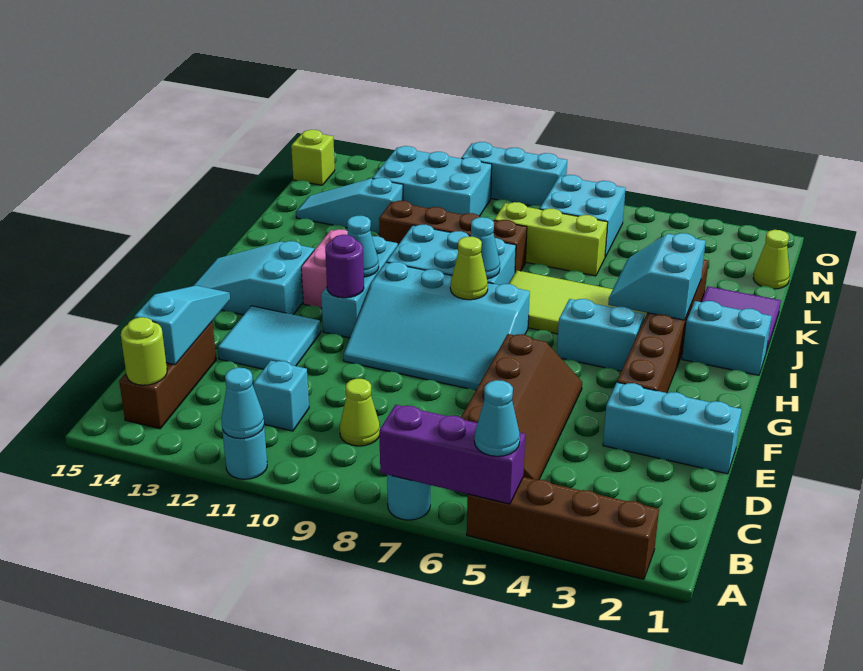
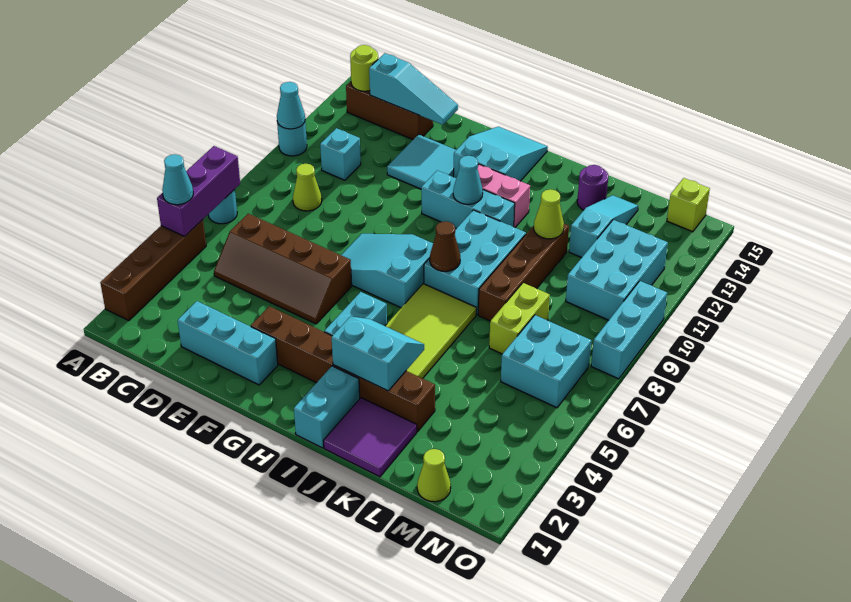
cyan 1x3 brick [603,382,742,474] -> cyan 1x3 brick turned to [178,301,278,385]
cyan 3x4 slope [344,262,530,390] -> cyan 2x3 slope [341,234,433,308]
purple 1x1 round brick [325,235,364,298] -> purple 1x1 round brick moved to [577,165,609,210]
lime 1x1 cone [450,237,488,300] -> lime 1x1 cone moved to [534,189,564,239]
cyan 1x1 cone [470,217,500,279] -> brown 1x1 cone [430,221,460,271]
lime 1x3 brick [494,202,608,276] -> lime 1x2 brick [489,283,550,354]

